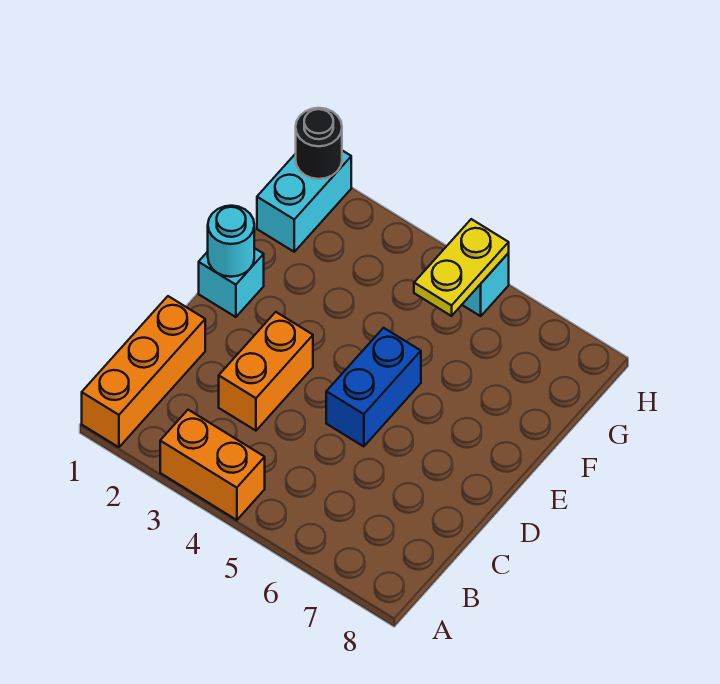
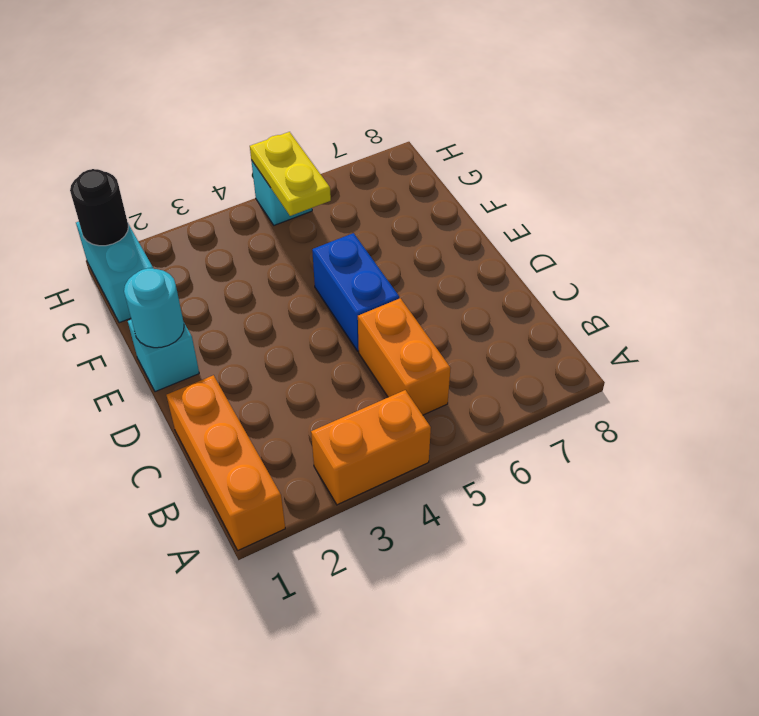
orange 1x2 brick [219,312,313,431] -> orange 1x2 brick moved to [358,298,451,415]

